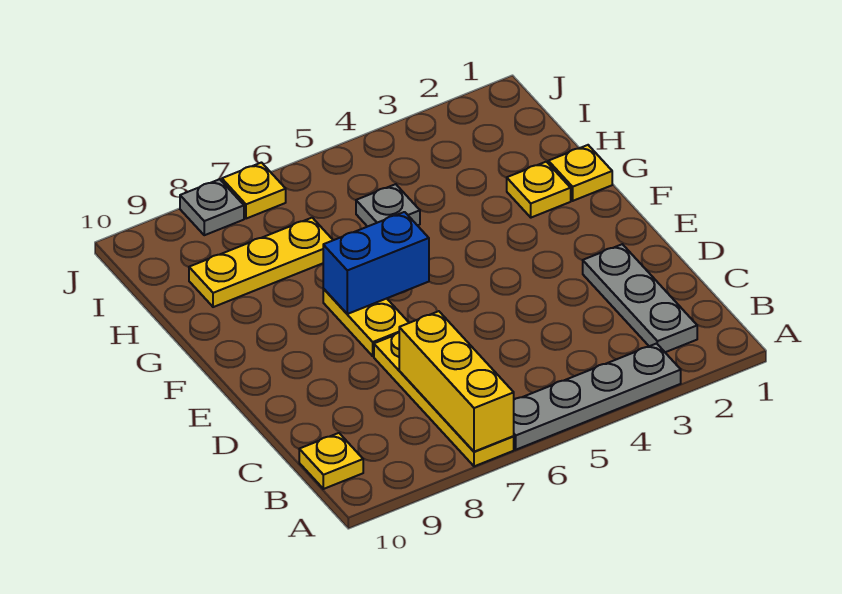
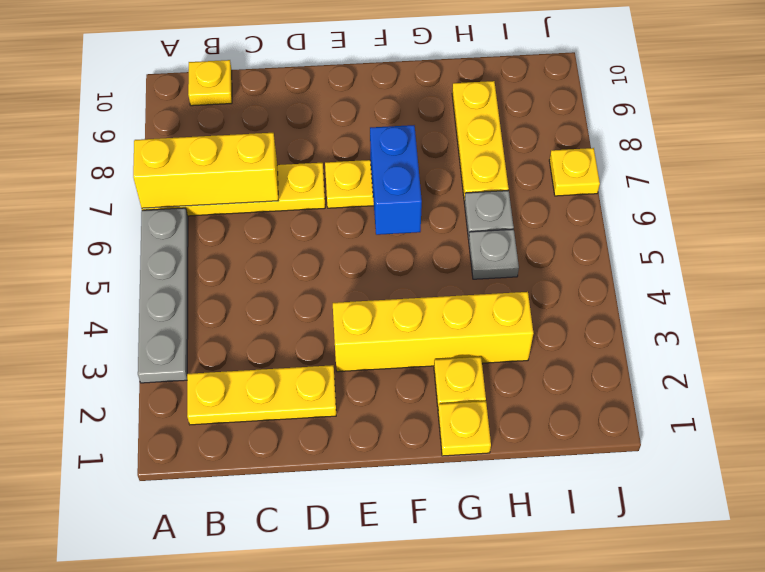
grey 1x3 plate [583,244,697,352] -> yellow 1x3 plate [187,365,336,425]
none -> yellow 1x4 brick [333,292,533,372]
grey 1x1 plate [180,179,244,235] -> grey 1x1 plate moved to [464,191,514,239]

